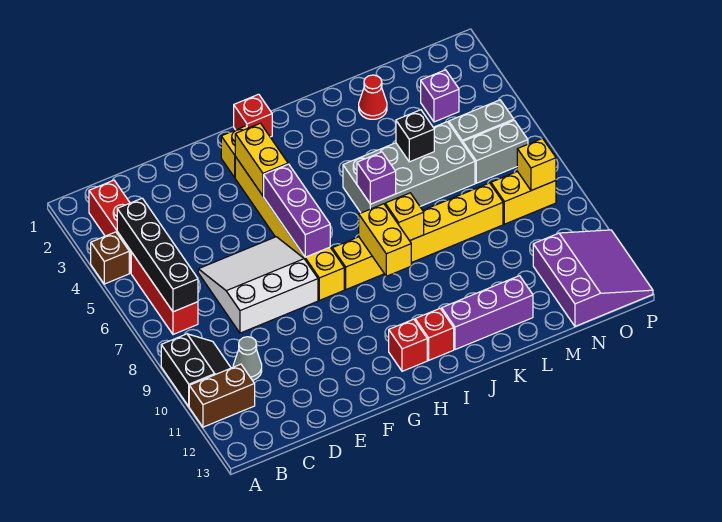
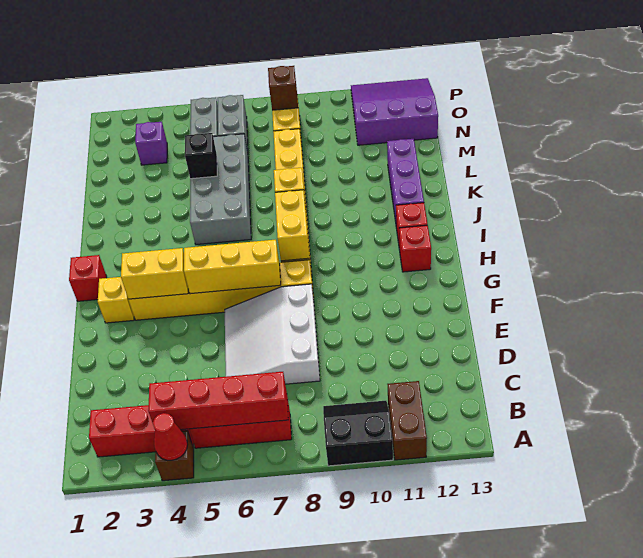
black 1x4 brick [117,198,198,312] -> red 1x4 brick [148,372,288,430]
grey 1x1 cone [233,337,262,380] -> none
purple 1x3 brick [264,164,330,257] -> yellow 1x3 brick [184,240,281,294]
yellow 1x2 brick [359,204,411,276] -> yellow 1x2 brick turned to [275,190,310,261]
purple 1x1 brick [357,152,396,204] -> none
red 1x1 cone [359,75,387,119] -> red 1x1 cone moved to [153,413,188,460]
yellow 1x1 brick [517,138,556,191] -> brown 1x1 brick [268,66,298,110]

